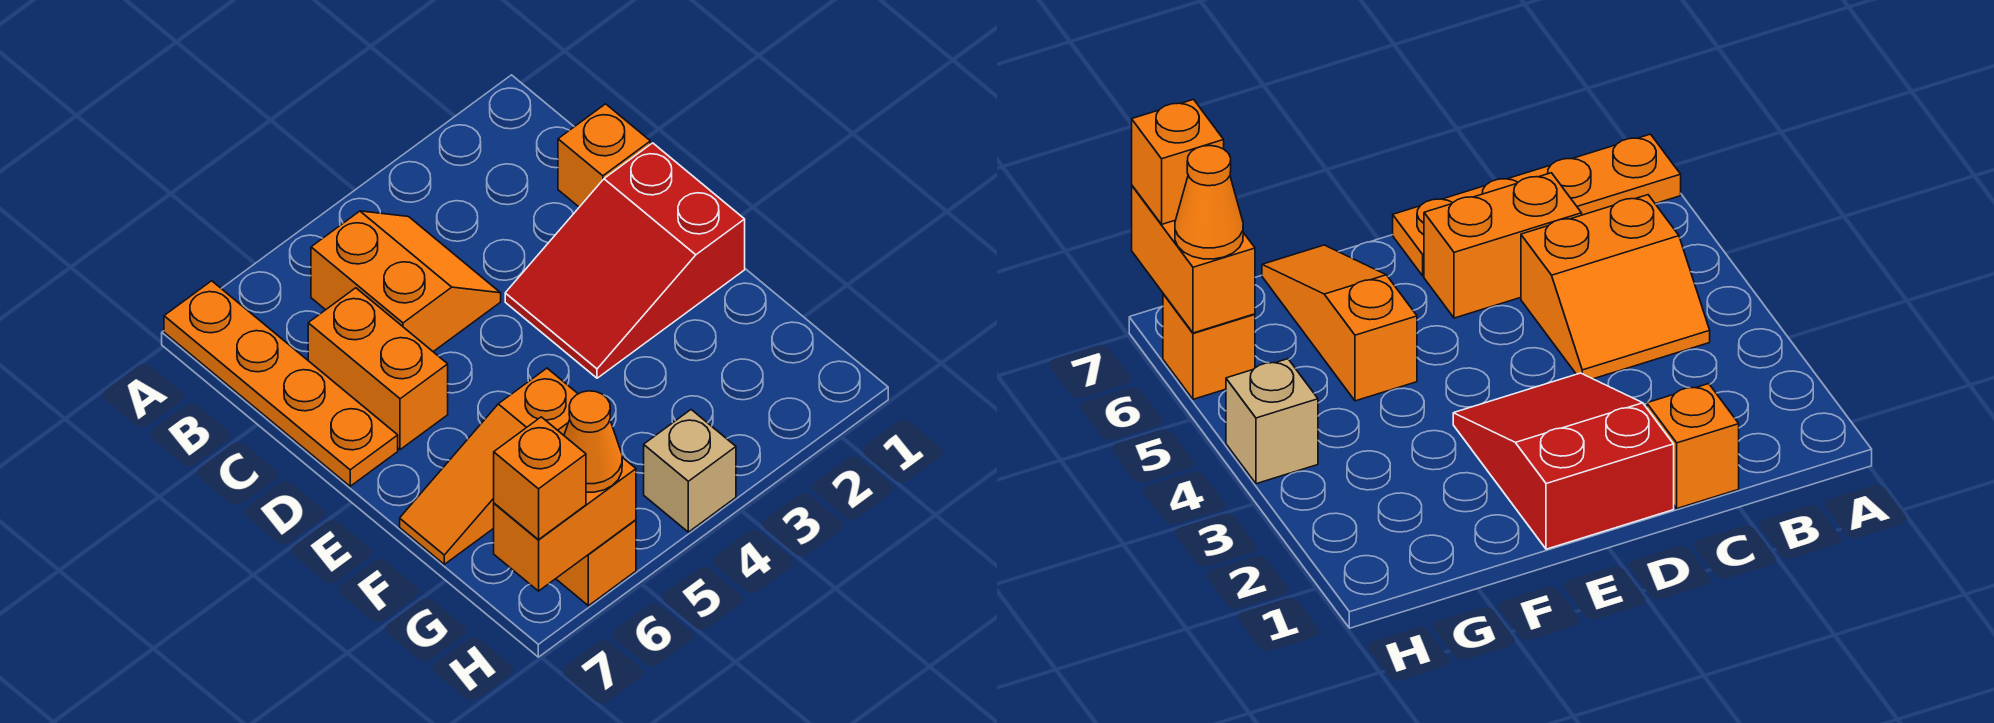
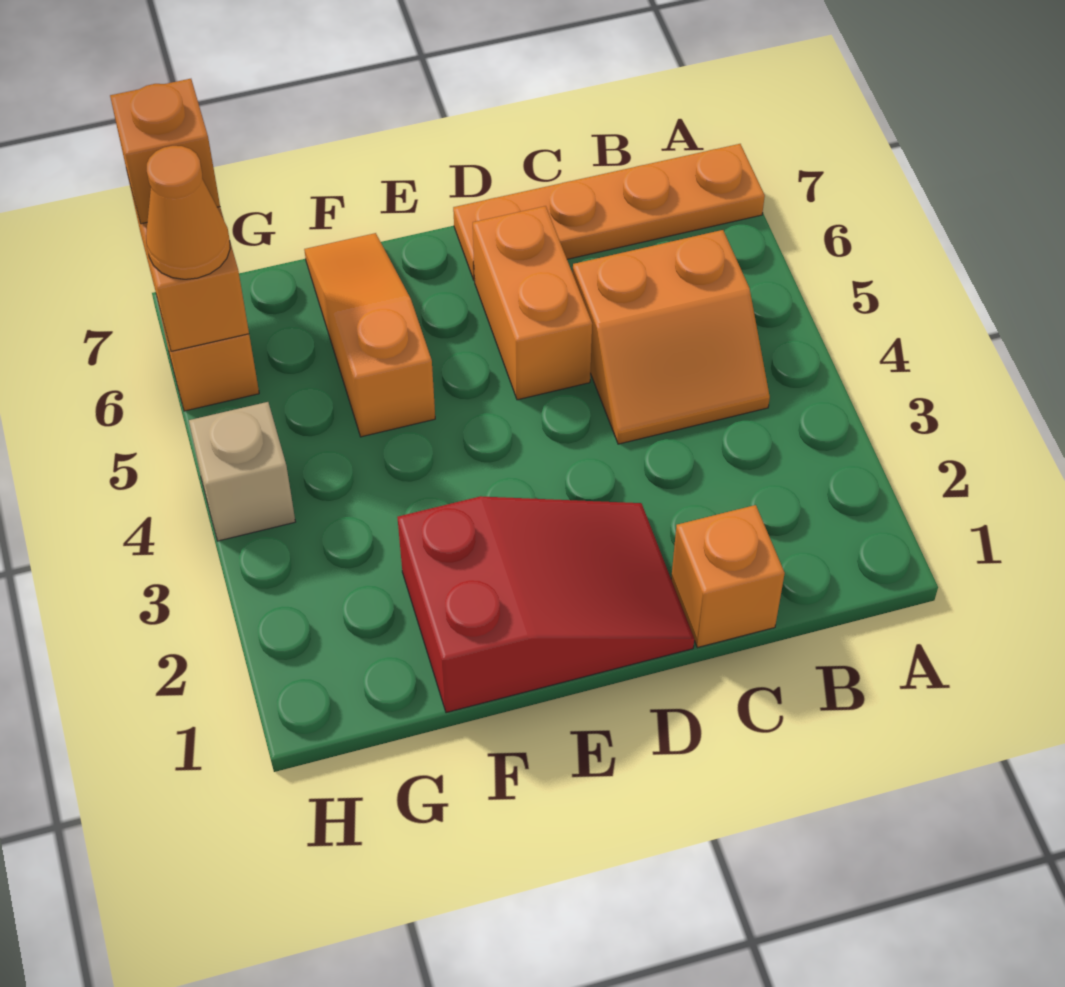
orange 1x2 brick [308,288,448,450] -> orange 1x2 brick turned to [473,206,592,400]
red 2x3 slope [505,143,745,378] -> red 2x3 slope turned to [397,496,694,713]

